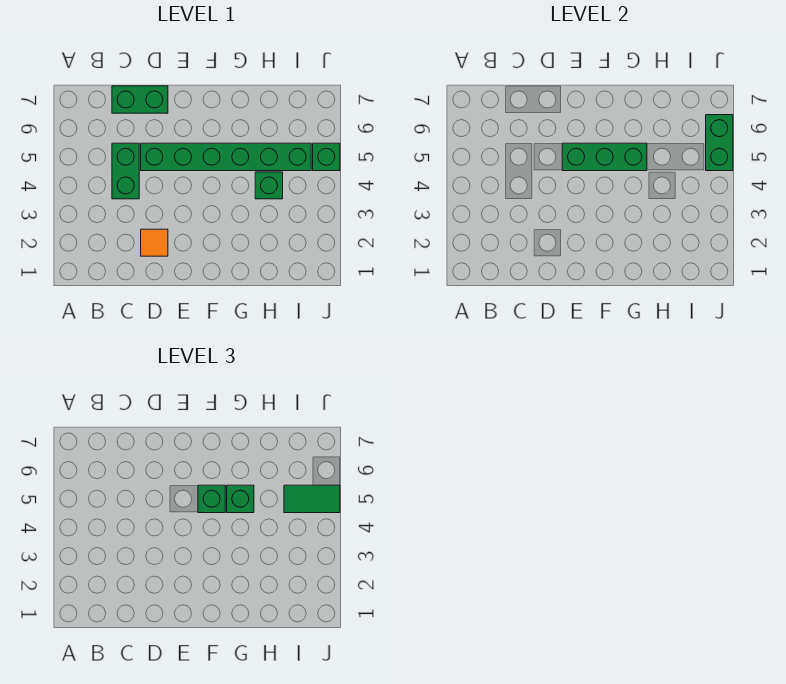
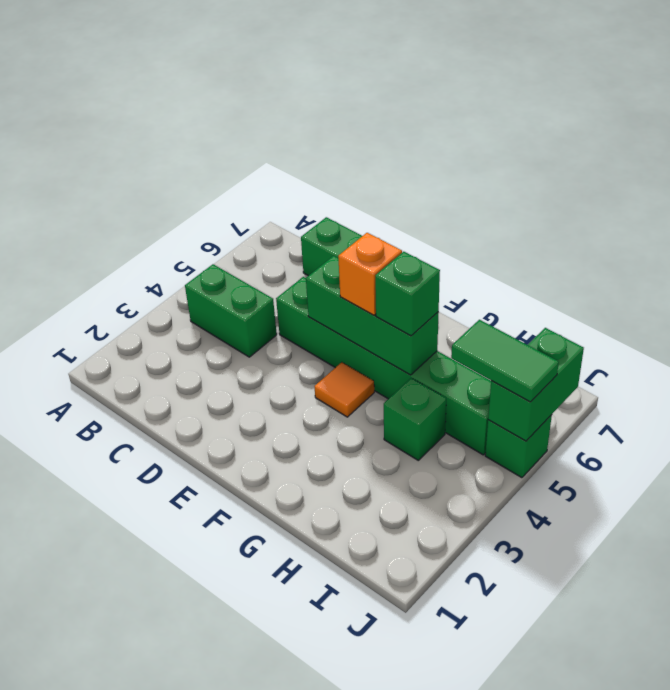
green 1x2 brick [112,143,139,199] -> green 1x2 brick turned to [185,264,277,357]
orange 1x1 tile [141,229,168,256] -> orange 1x1 tile moved to [315,362,374,417]
green 1x1 brick [198,485,225,513] -> orange 1x1 brick [338,233,402,315]

